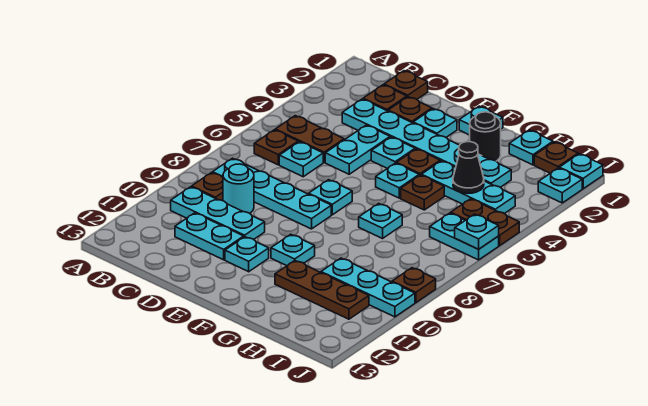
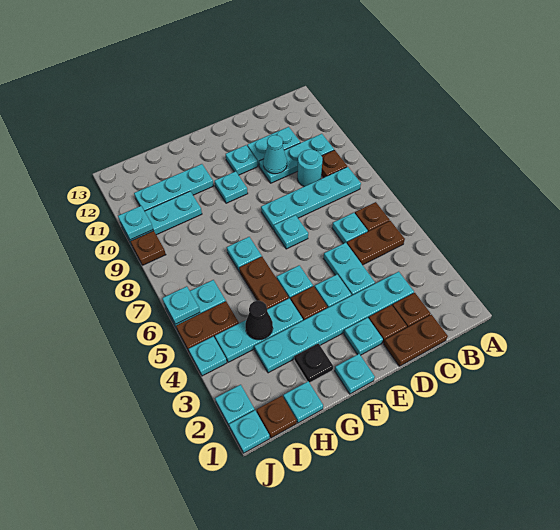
brown 1x1 plate [384,71,428,99] -> brown 1x2 plate [384,315,448,366]
none -> cyan 1x1 cone [263,135,287,174]
black 1x1 round brick [470,112,501,161] -> black 1x1 plate [294,344,333,383]
brown 1x1 plate [401,175,444,210] -> brown 1x2 plate [239,257,289,309]
brown 1x3 plate [275,261,369,319] -> cyan 1x3 plate [134,164,214,211]
none -> cyan 1x1 plate [189,337,227,376]
none -> cyan 1x1 plate [118,206,153,240]

